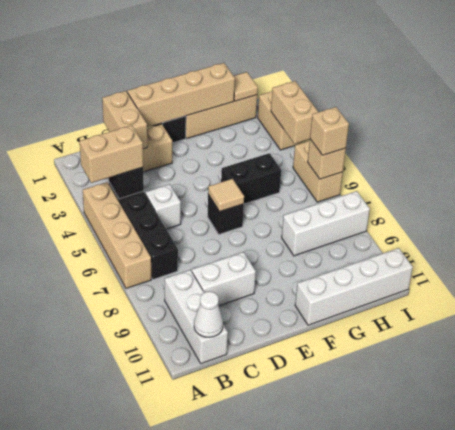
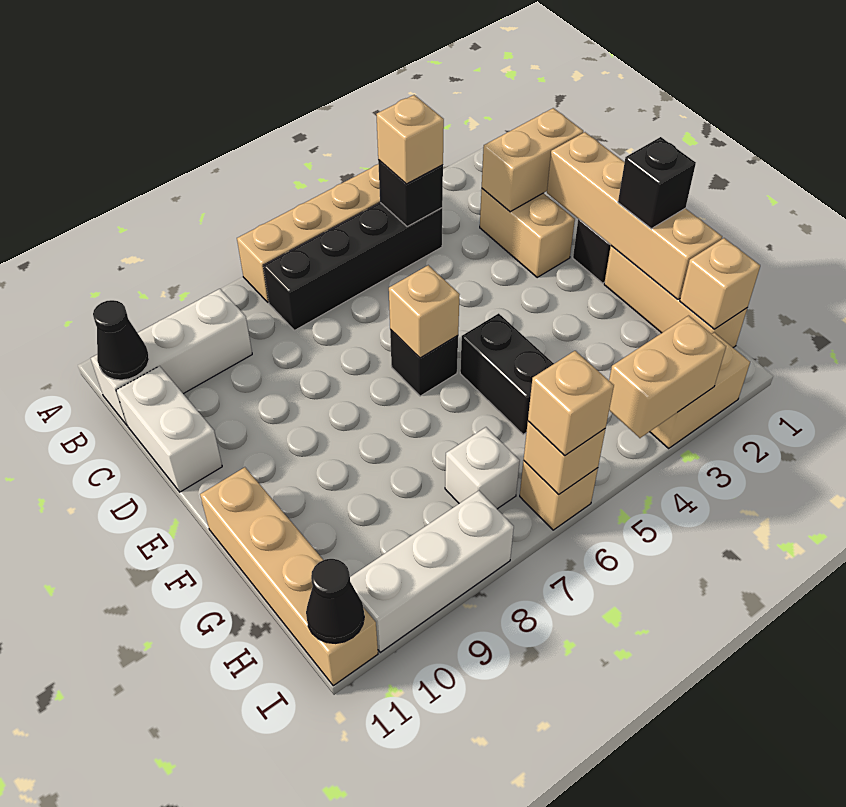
tan 1x2 brick [80,125,143,183] -> tan 1x1 brick [376,95,444,184]
white 1x1 cone [194,291,223,337] -> black 1x1 cone [93,300,149,380]
white 1x1 brick [145,184,181,229] -> white 1x1 brick moved to [445,427,520,509]
white 1x2 brick [192,252,256,306] -> white 1x2 brick moved to [116,366,222,492]
tan 1x1 tile [208,179,244,212] -> tan 1x1 brick [389,265,460,358]
none -> black 1x1 brick [618,137,696,229]
white 1x4 brick [295,248,413,325] -> tan 1x4 brick [200,467,378,686]
white 1x3 brick [282,191,370,256] -> white 1x3 brick turned to [350,491,514,652]
tan 1x1 tile [234,72,258,101] -> tan 1x1 brick [680,238,760,329]
tan 1x2 brick [293,140,343,202] -> tan 1x1 brick [520,461,598,530]
none -> black 1x1 cone [306,559,364,643]

